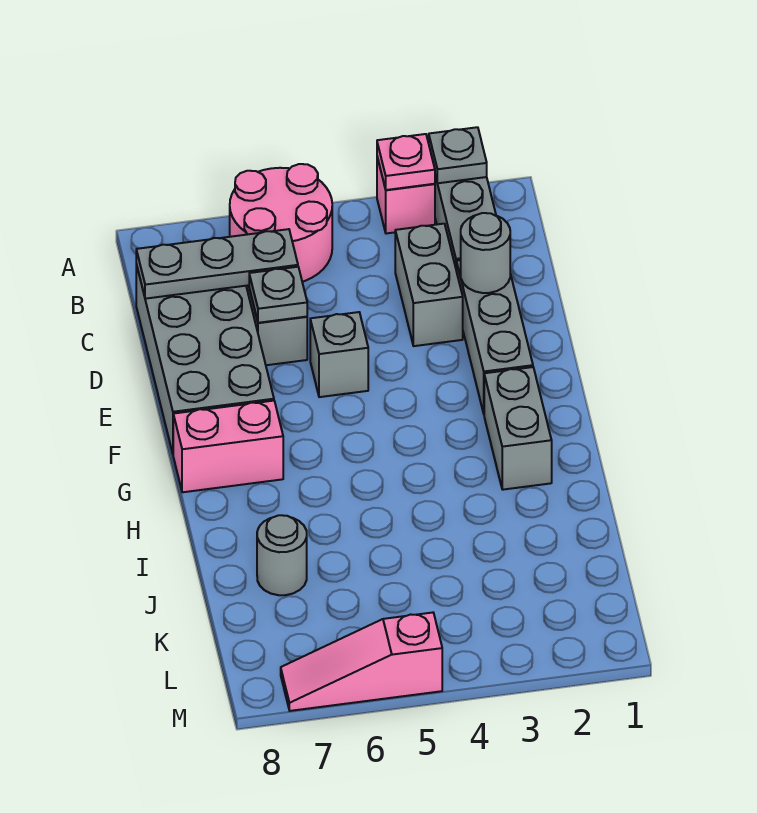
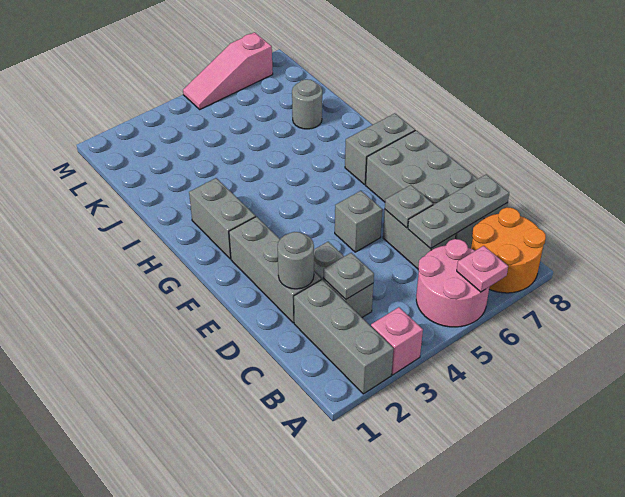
grey 1x1 plate [429,127,487,183] -> grey 1x1 plate moved to [324,253,374,299]
pink 1x1 plate [377,134,435,190] -> pink 1x1 plate moved to [457,246,508,292]
none -> orange 2x2 round brick [471,207,546,293]
pink 1x2 brick [173,401,283,492] -> grey 1x2 brick [345,113,415,184]
pink 1x3 slope [281,613,442,711] -> pink 1x3 slope turned to [183,32,273,109]

